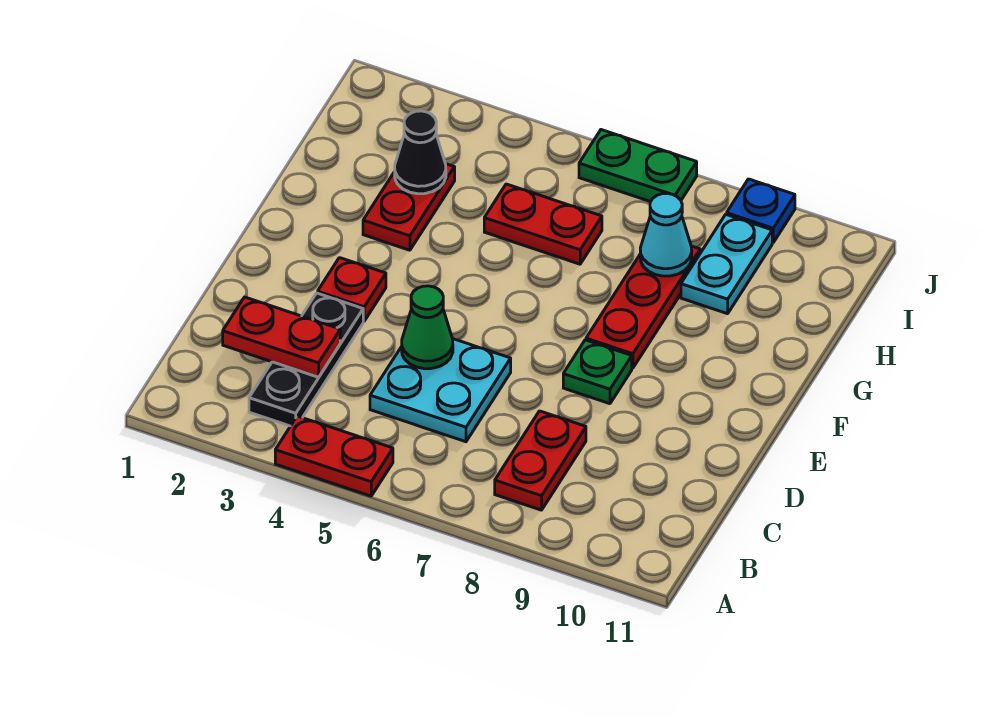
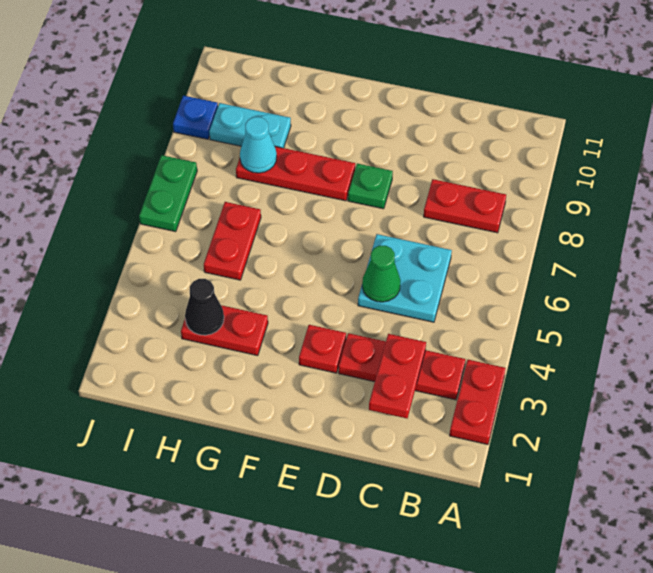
red 1x2 plate [275,416,393,496] -> red 1x2 plate moved to [449,360,506,445]
black 1x3 plate [249,293,363,426] -> red 1x3 plate [339,333,465,400]

